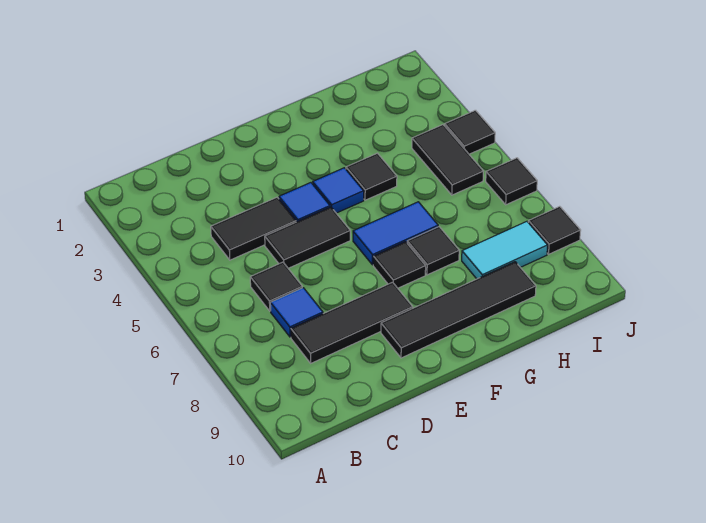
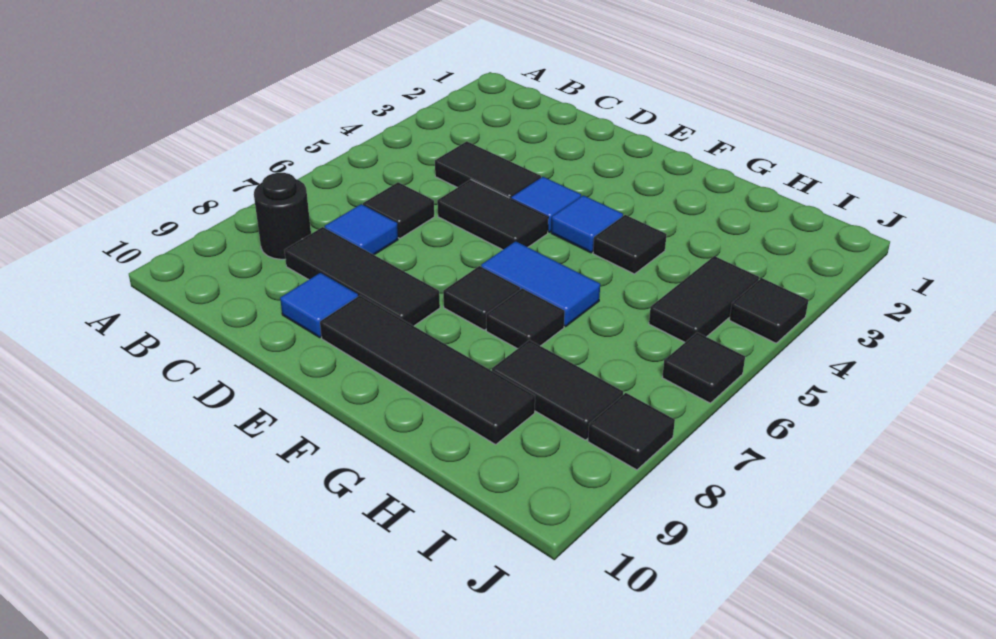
none -> black 1x1 round brick [254,173,311,259]
none -> blue 1x1 tile [280,273,358,337]
cyan 1x2 tile [462,221,548,279] -> black 1x2 tile [492,340,623,440]

